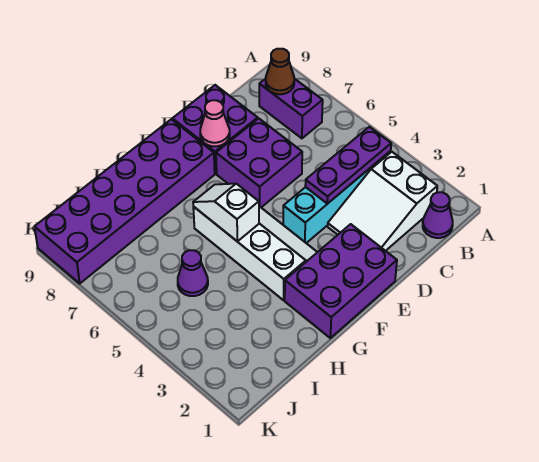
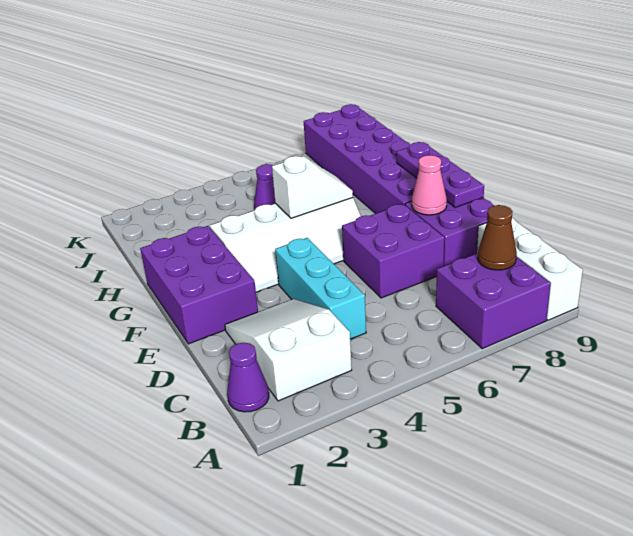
none -> white 1x3 brick [477,218,583,320]
purple 1x3 plate [305,127,391,204] -> purple 1x3 plate moved to [397,142,484,208]
purple 1x2 brick [259,79,323,138] -> purple 2x2 brick [436,253,551,349]

